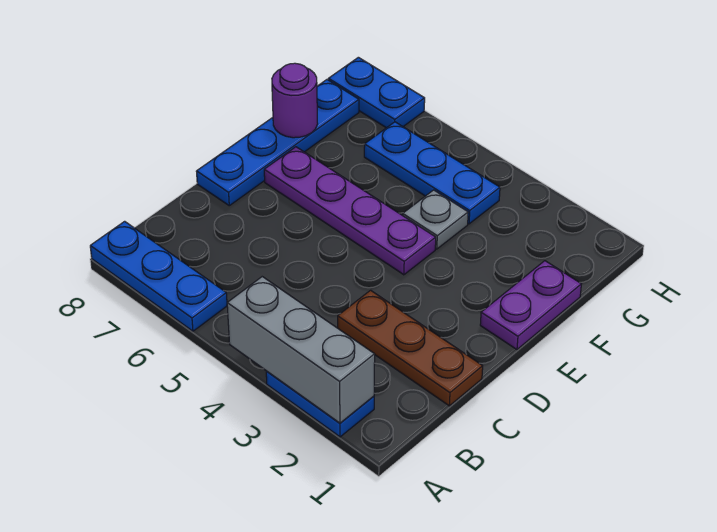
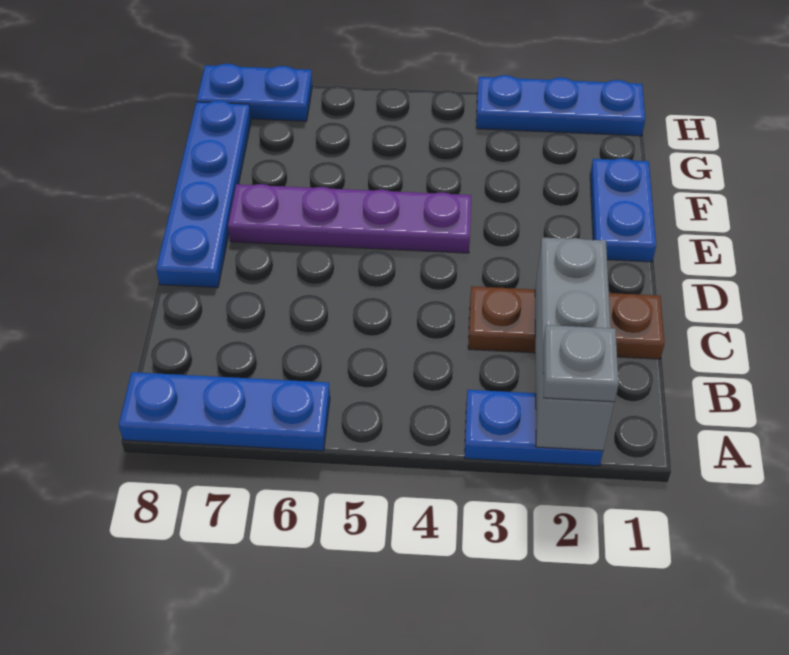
grey 1x3 brick [227,277,375,423] -> grey 1x3 brick turned to [535,238,614,451]
purple 1x2 plate [480,261,581,350] -> blue 1x2 plate [590,158,656,262]
grey 1x1 plate [403,190,468,249] -> grey 1x1 plate moved to [543,325,619,402]
purple 1x1 round brick [272,63,318,138] -> none
blue 1x3 plate [364,122,500,224] -> blue 1x3 plate moved to [476,75,645,136]

